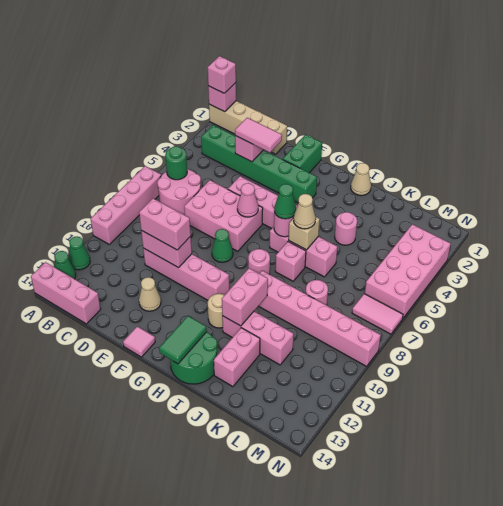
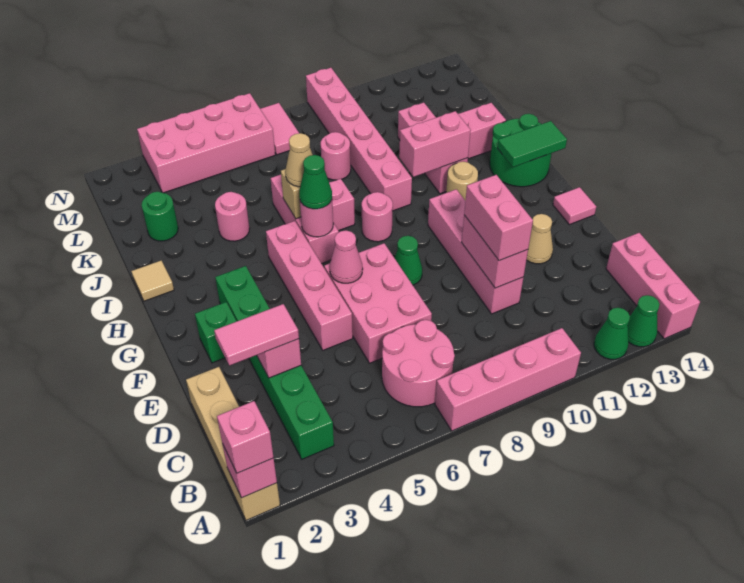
green 1x1 round brick [165,146,187,180] -> green 1x1 round brick moved to [142,192,178,241]
pink 1x2 tile [235,118,282,153] -> pink 1x2 tile turned to [214,304,299,366]
green 1x2 brick [283,135,322,173] -> green 1x1 brick [195,302,237,363]
tan 1x1 cone [351,163,371,196] -> tan 1x1 tile [131,261,174,301]

